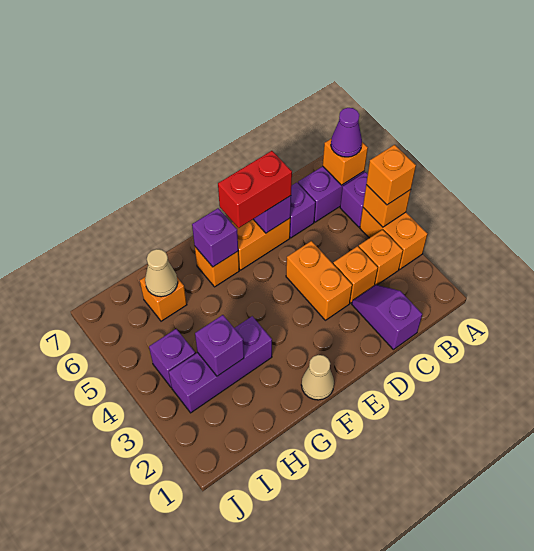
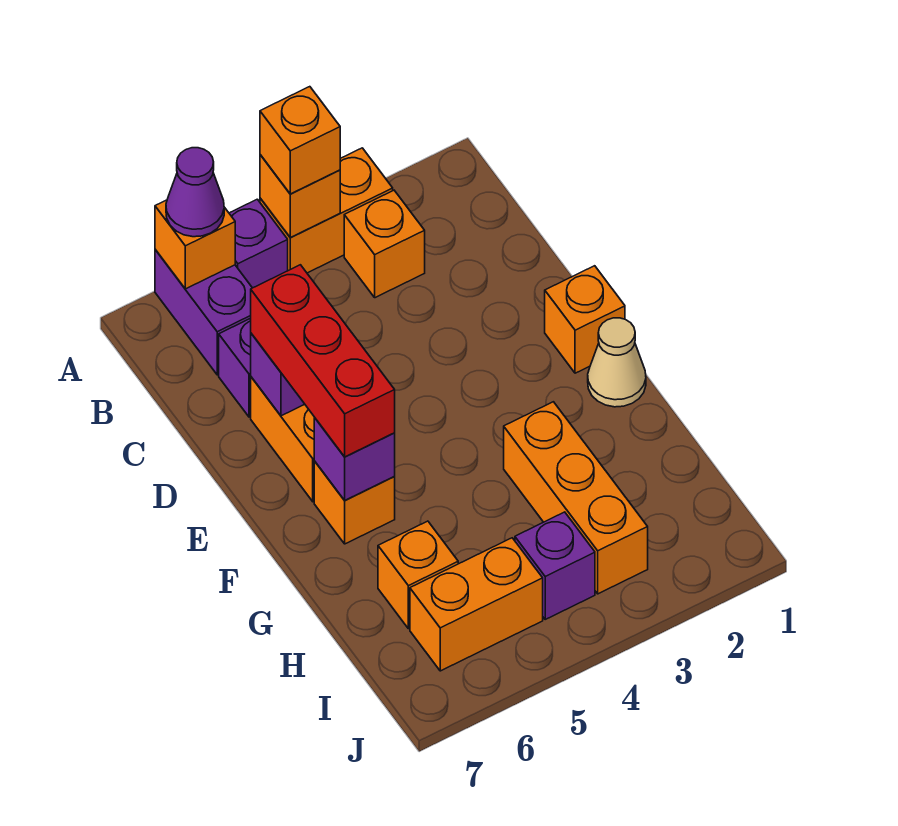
purple 1x2 slope [352,285,422,350] -> none
orange 1x1 brick [333,246,378,303] -> orange 1x1 brick moved to [545,266,625,373]
orange 1x2 brick [286,241,352,320] -> orange 1x2 brick moved to [410,538,543,671]
red 1x2 brick [218,151,292,228] -> red 1x3 brick [251,265,395,457]
purple 1x3 brick [169,316,272,413] -> orange 1x3 brick [504,402,648,594]
purple 1x1 brick [195,315,244,376] -> none
tan 1x1 cone [145,249,178,297] -> none

